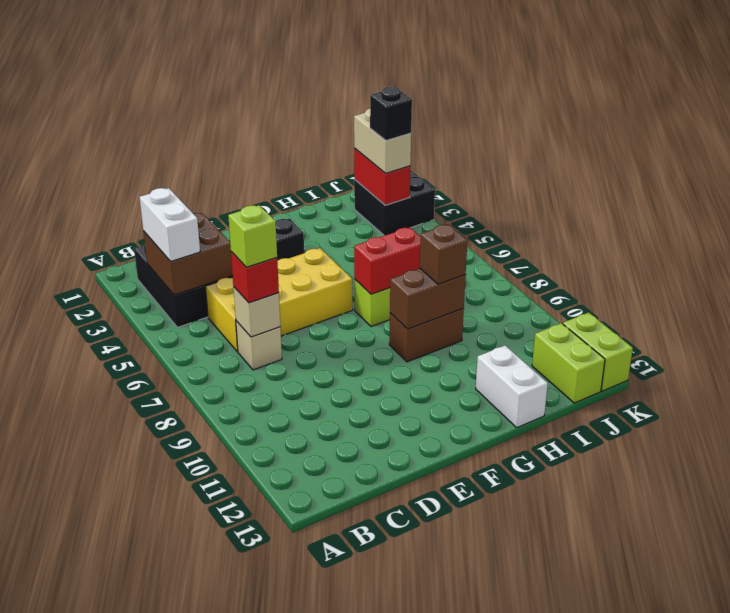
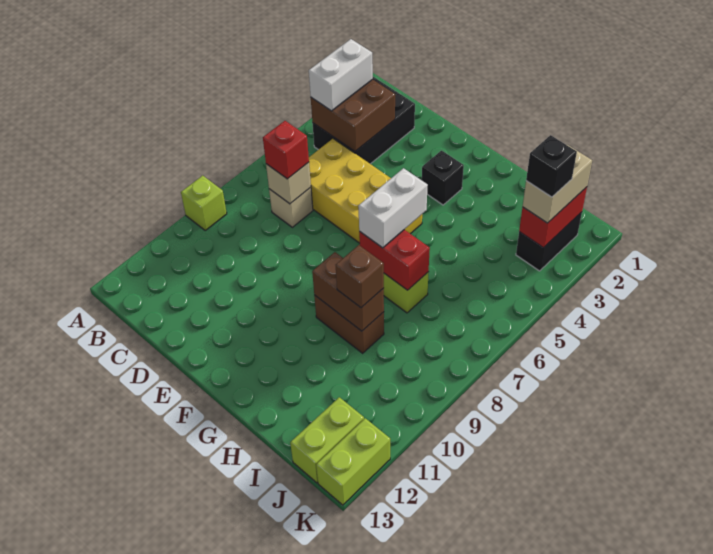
lime 1x1 brick [228,205,277,267] -> lime 1x1 brick moved to [181,176,227,230]
white 1x2 brick [476,345,548,428] -> white 1x2 brick moved to [358,168,428,248]
black 2x2 brick [354,170,435,236] -> black 1x2 brick [516,212,582,271]

